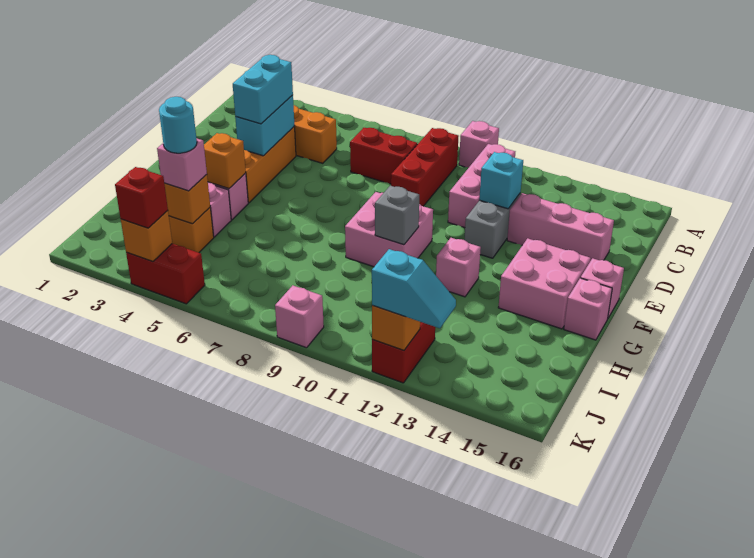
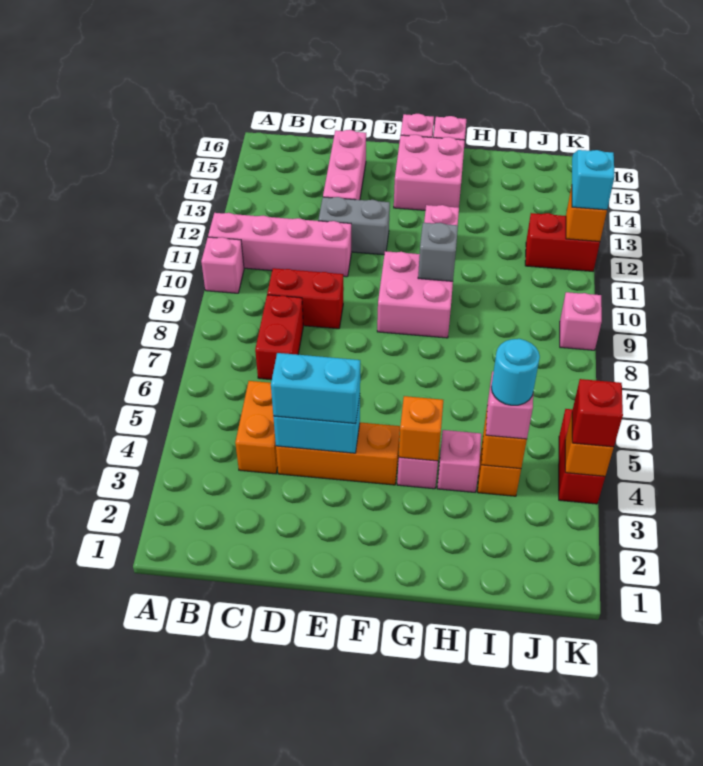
red 1x3 brick [391,128,459,206] -> red 1x2 brick [267,268,343,329]
pink 1x3 brick [448,144,515,228] -> pink 1x4 brick [208,213,351,277]
cyan 1x1 brick [479,152,523,209] -> none

